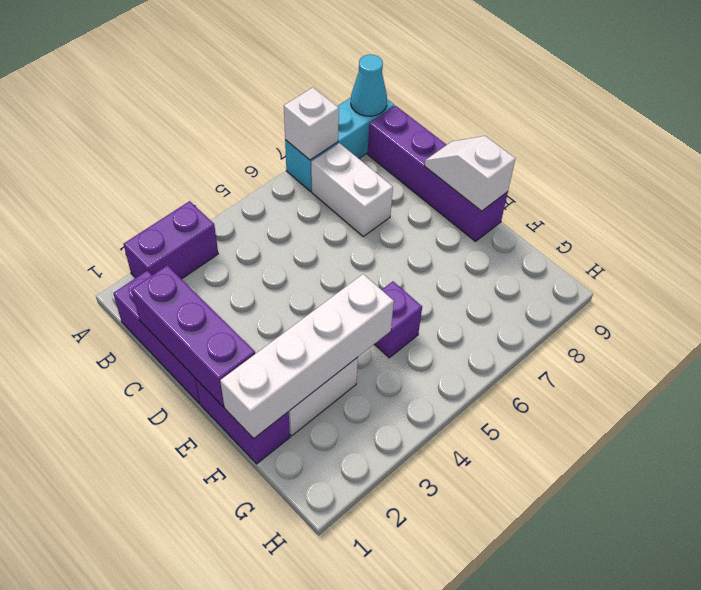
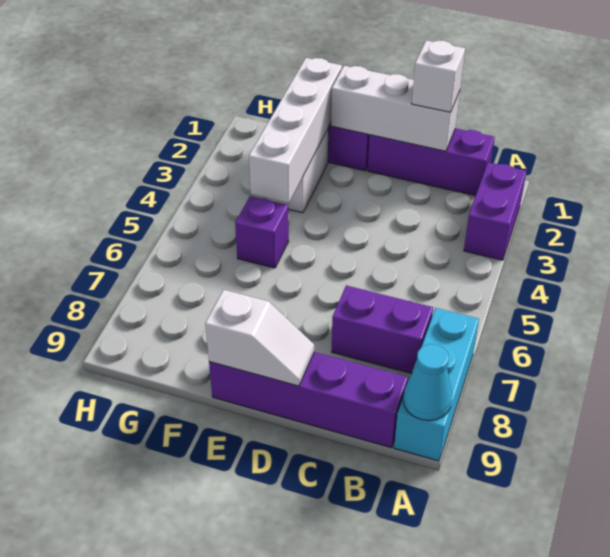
white 1x1 brick [284,87,339,160] -> white 1x1 brick moved to [412,40,465,112]
white 1x2 brick [311,143,393,236] -> purple 1x2 brick [332,285,433,374]
purple 1x3 brick [132,265,255,407] -> white 1x3 brick [331,66,460,151]

